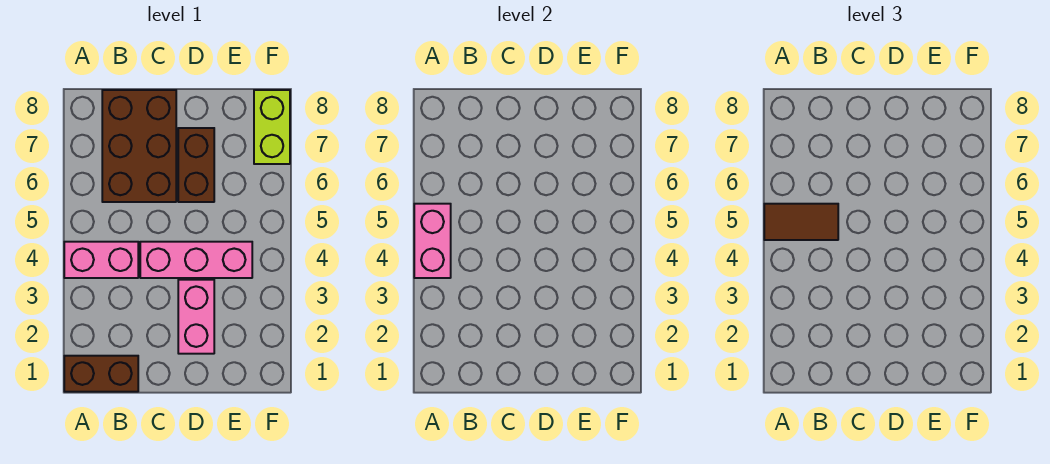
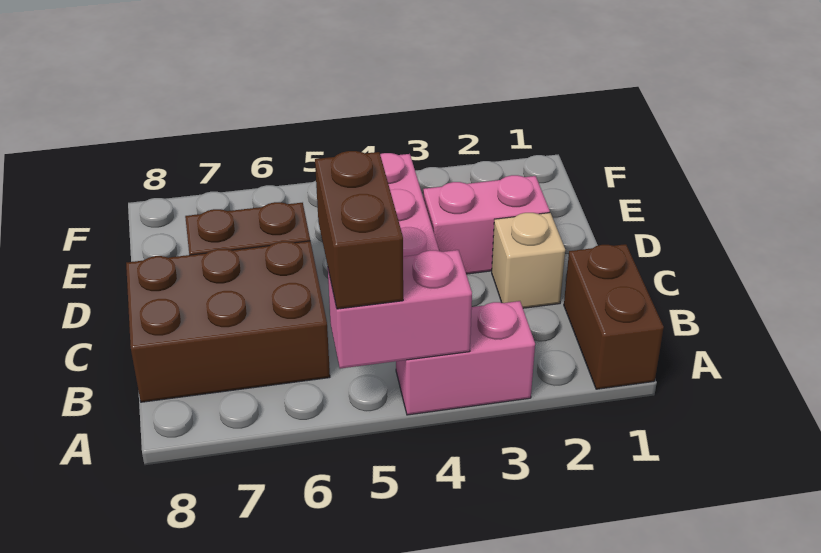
pink 1x2 brick [64,242,138,278] -> pink 1x2 brick turned to [396,301,535,415]
brown 1x2 tile [764,204,838,240] -> brown 1x2 brick [315,151,403,309]
none -> tan 1x1 brick [492,213,565,308]
lime 1x2 brick [254,90,290,164] -> none

